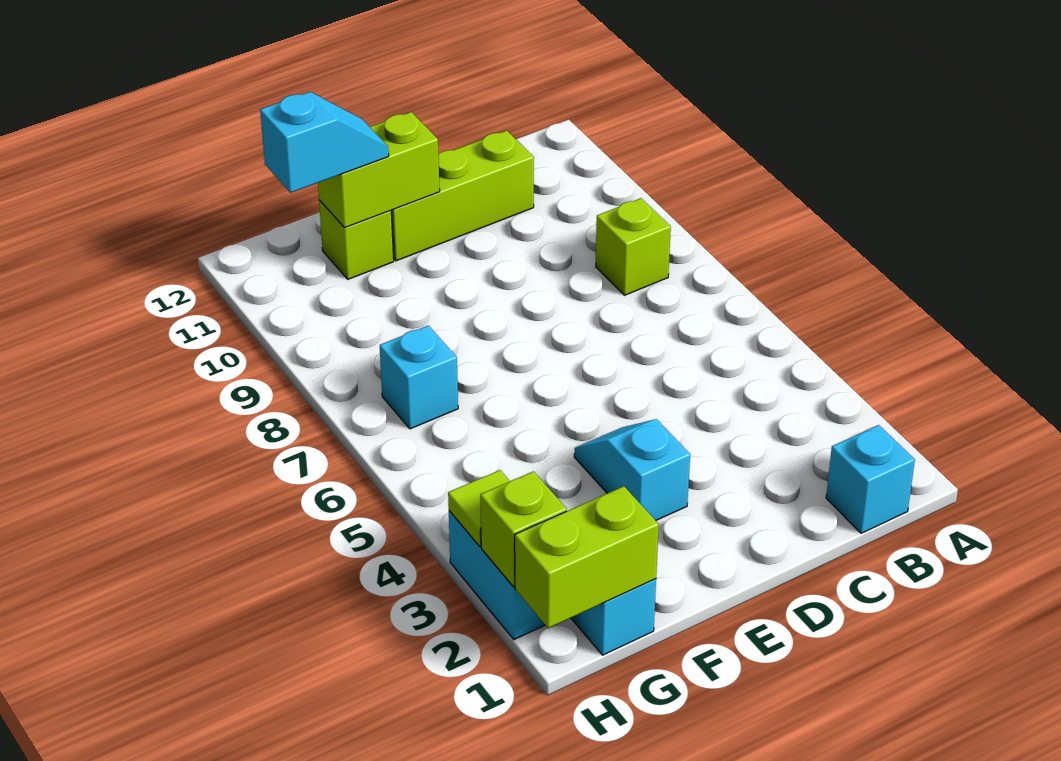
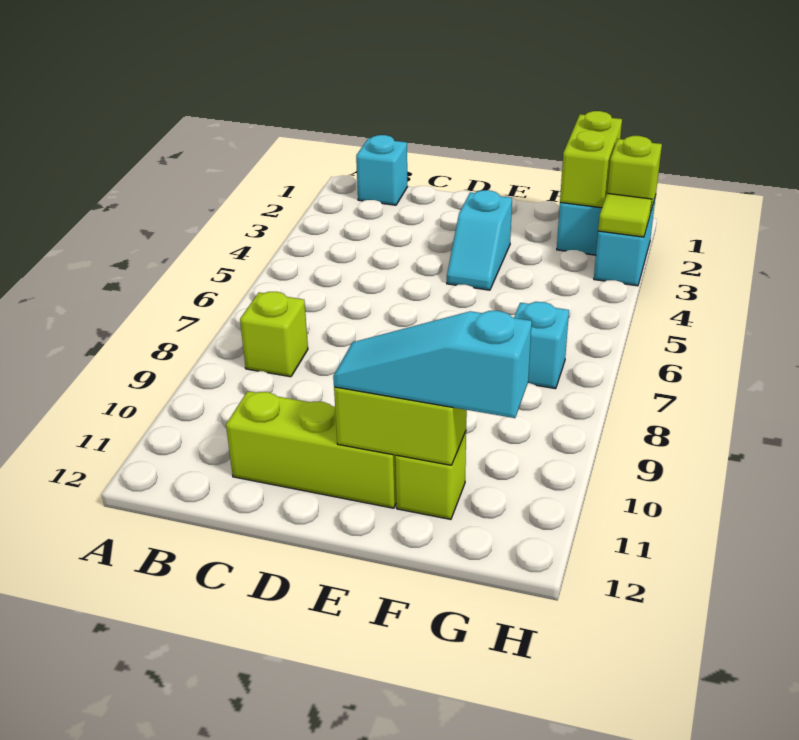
cyan 1x2 slope [260,92,389,193] -> cyan 1x3 slope [333,311,532,418]
lime 1x2 brick [515,486,659,628] -> lime 1x2 brick turned to [560,111,622,208]

